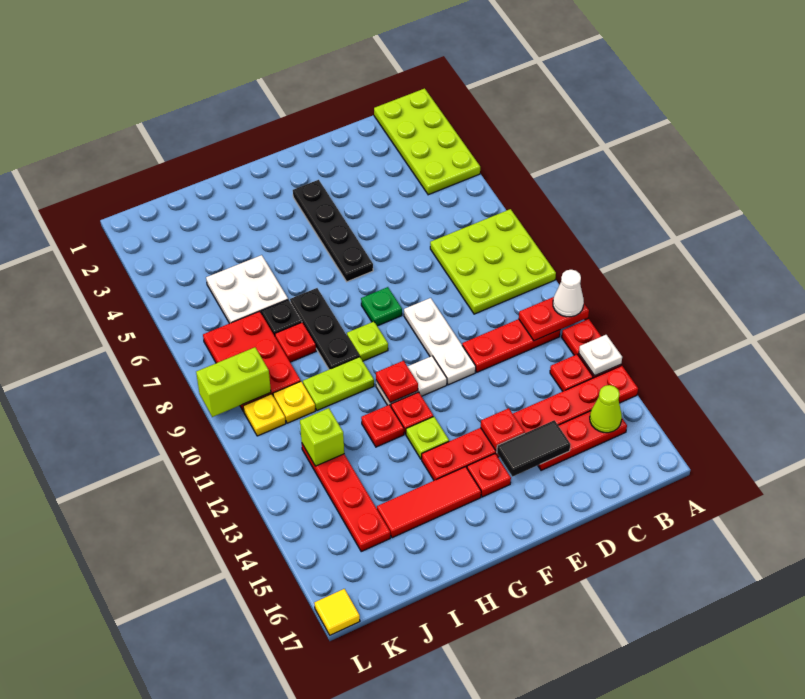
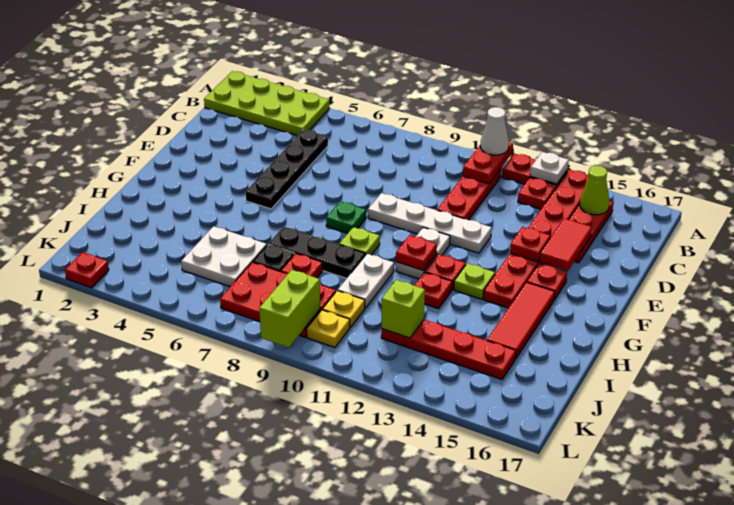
lime 3x3 plate [430,209,556,314] -> none
black 1x2 tile [497,420,571,477] -> red 1x2 tile [539,218,592,271]
white 1x3 plate [404,298,476,385] -> white 1x4 plate [368,193,492,253]
black 1x4 plate [293,180,373,282] -> black 1x4 plate turned to [246,129,328,209]
lime 1x2 plate [303,357,374,411] -> white 1x2 plate [338,254,394,308]
none -> red 1x1 plate [65,252,109,288]
yellow 1x1 tile [314,589,360,635] -> none

